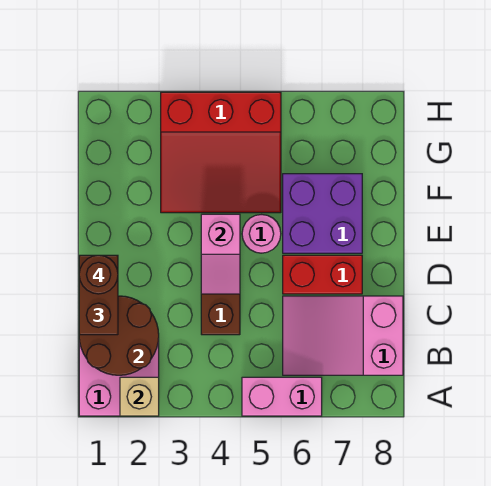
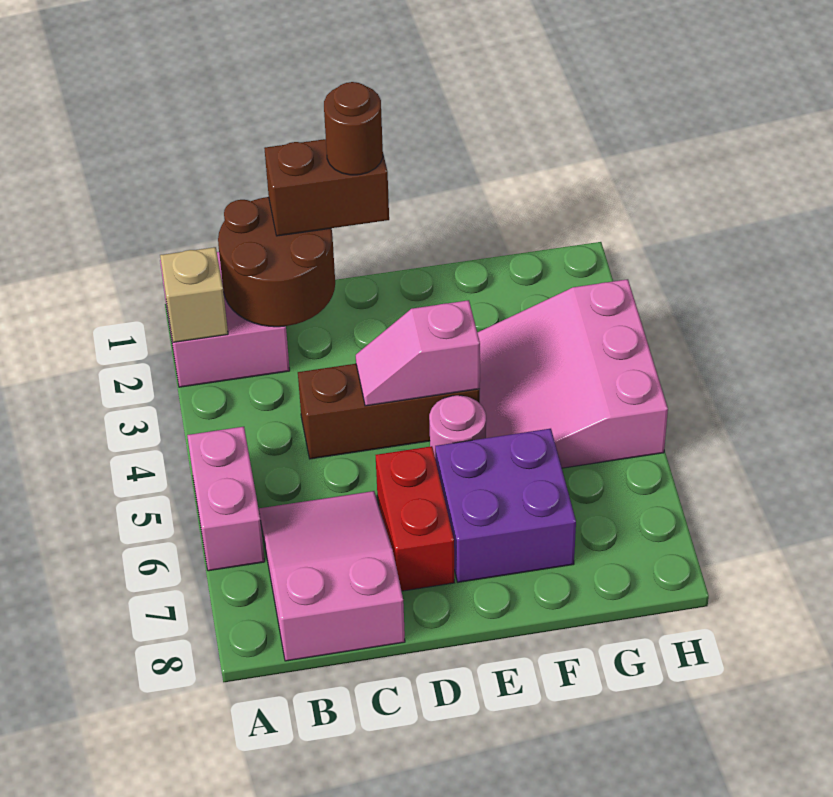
red 3x3 slope [161,92,281,213] -> pink 3x3 slope [477,279,668,468]

